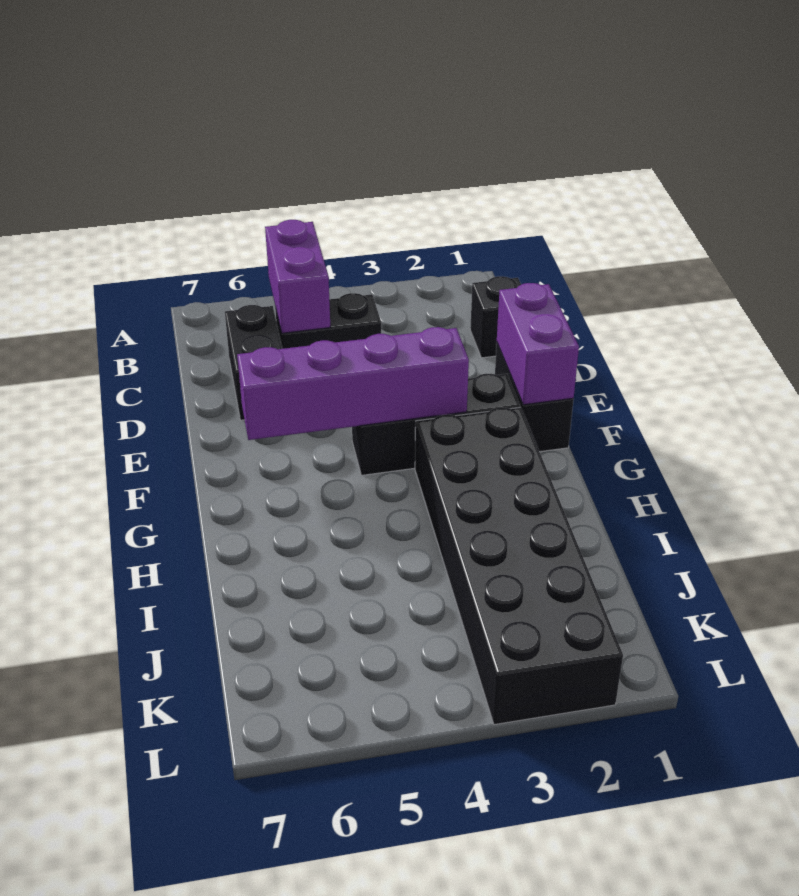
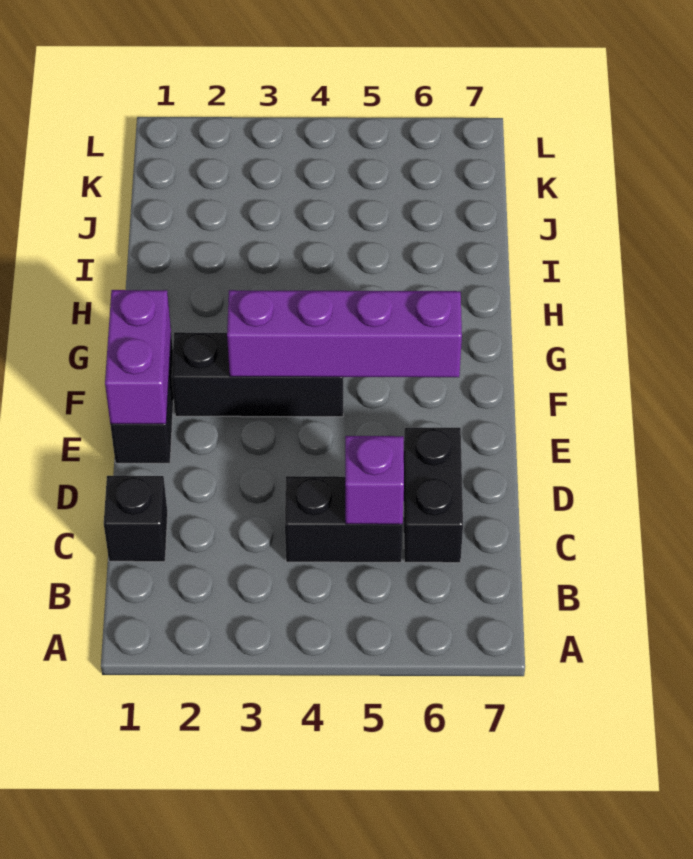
purple 1x2 brick [265,220,330,333] -> purple 1x1 brick [345,436,404,524]
black 2x6 brick [415,407,623,725] -> none

